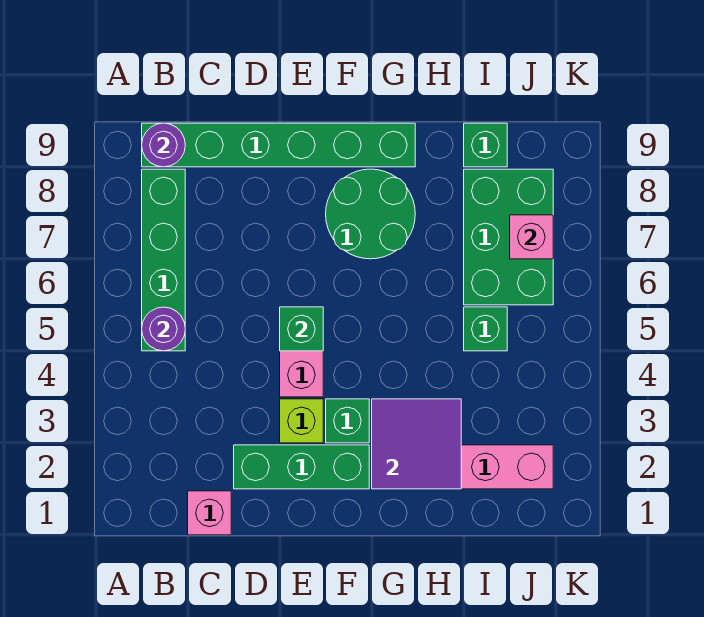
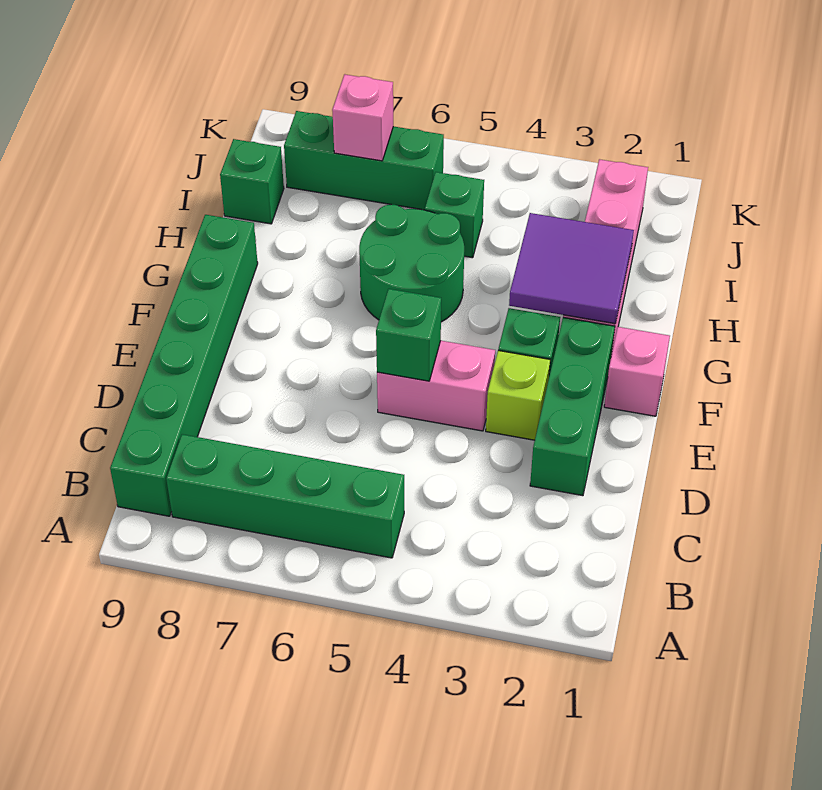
purple 1x1 round brick [142,307,185,351] -> none
purple 1x1 round brick [142,123,185,167] -> none
pink 1x1 brick [188,491,231,535] -> pink 1x1 brick moved to [604,327,670,416]
green 2x2 round brick [326,169,415,259] -> green 2x2 round brick moved to [359,205,464,322]
green 2x3 brick [464,169,553,305] -> green 1x3 brick [284,111,444,210]

